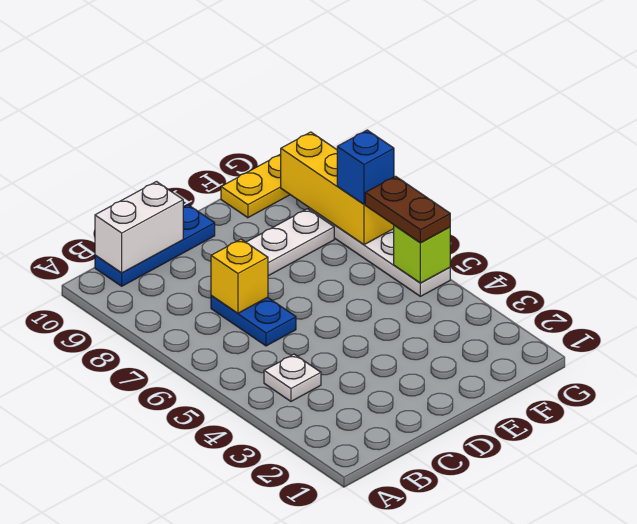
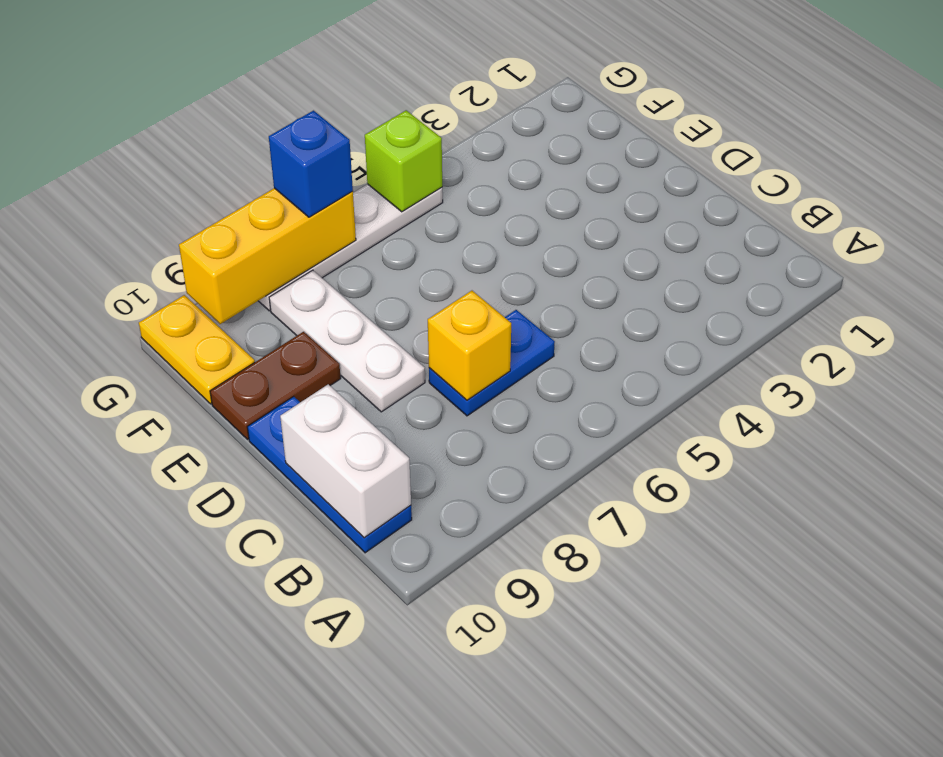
white 1x1 plate [264,354,321,401] -> none
brown 1x2 plate [365,176,450,243] -> brown 1x2 plate moved to [210,332,341,439]

